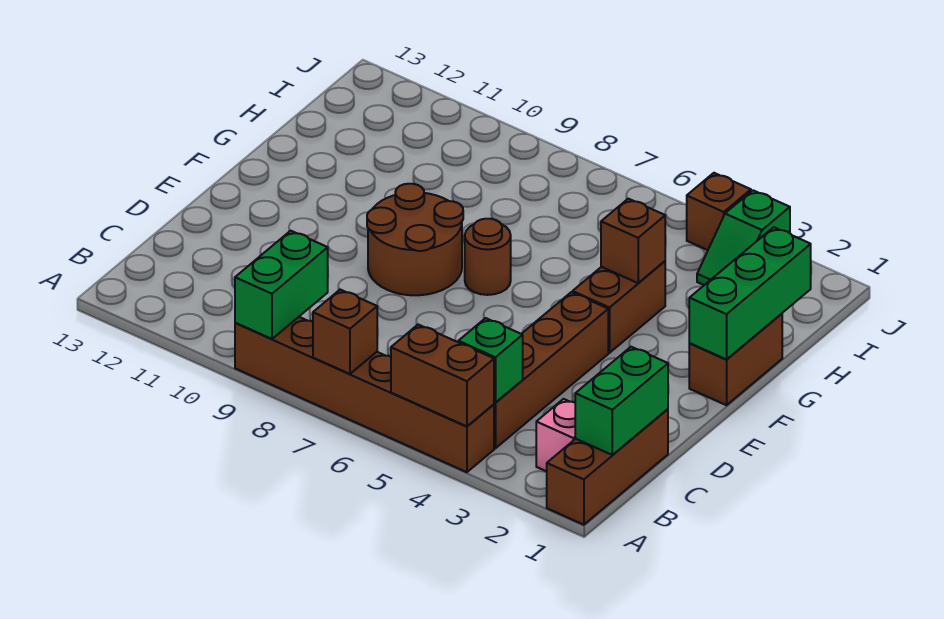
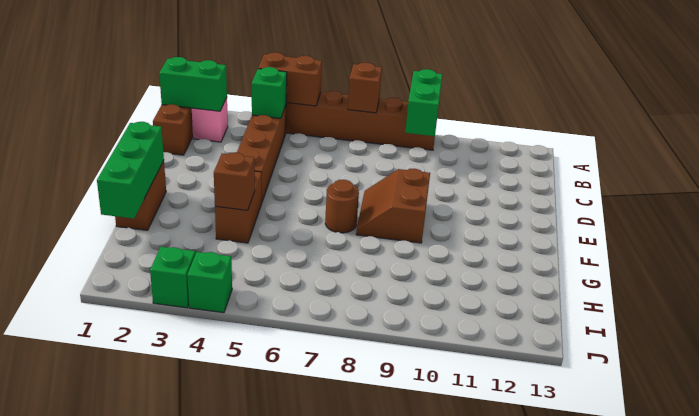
green 1x2 brick [575,347,668,455] -> green 1x2 brick turned to [159,57,227,111]
brown 2x2 round brick [367,184,463,295] -> brown 2x2 slope [356,169,430,243]
brown 1x1 brick [687,173,751,250] -> green 1x1 brick [187,252,232,313]

